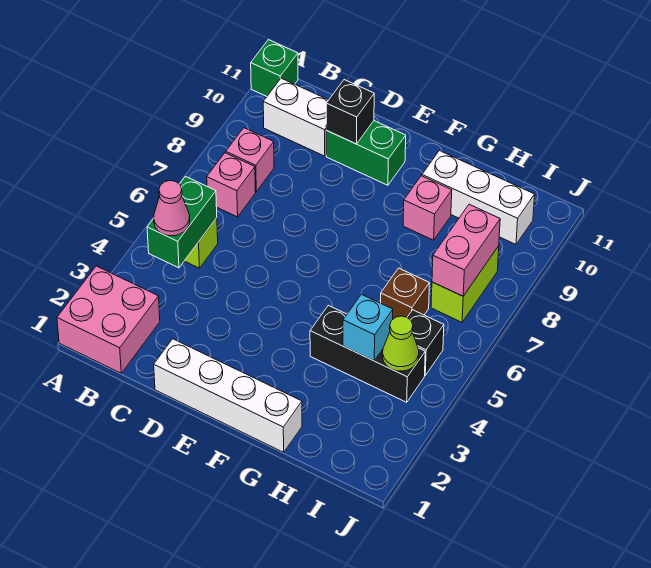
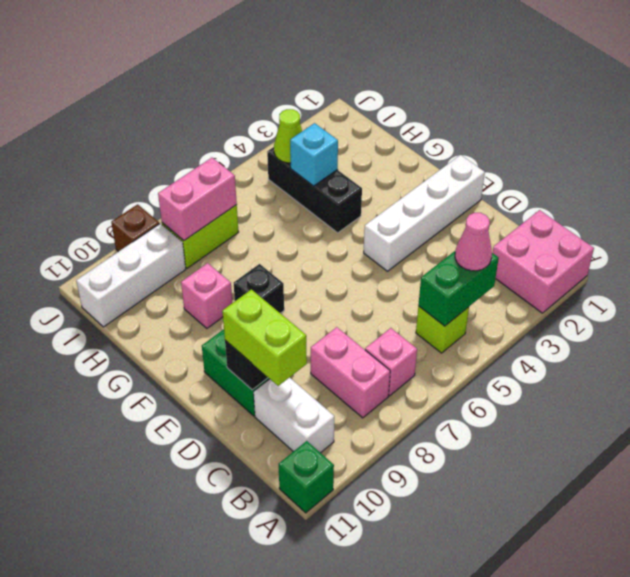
pink 1x1 brick [226,128,274,191] -> pink 1x2 brick [311,327,390,418]
none -> lime 1x2 brick [222,289,307,386]
white 1x4 brick [154,339,302,452] -> white 1x4 brick turned to [364,155,485,271]
white 1x3 brick [422,151,535,244] -> white 1x3 brick turned to [76,224,186,327]
brown 1x1 brick [381,268,430,319] -> brown 1x1 brick moved to [111,204,159,252]
black 1x1 brick [407,310,444,375] -> black 1x1 brick moved to [234,264,284,313]

